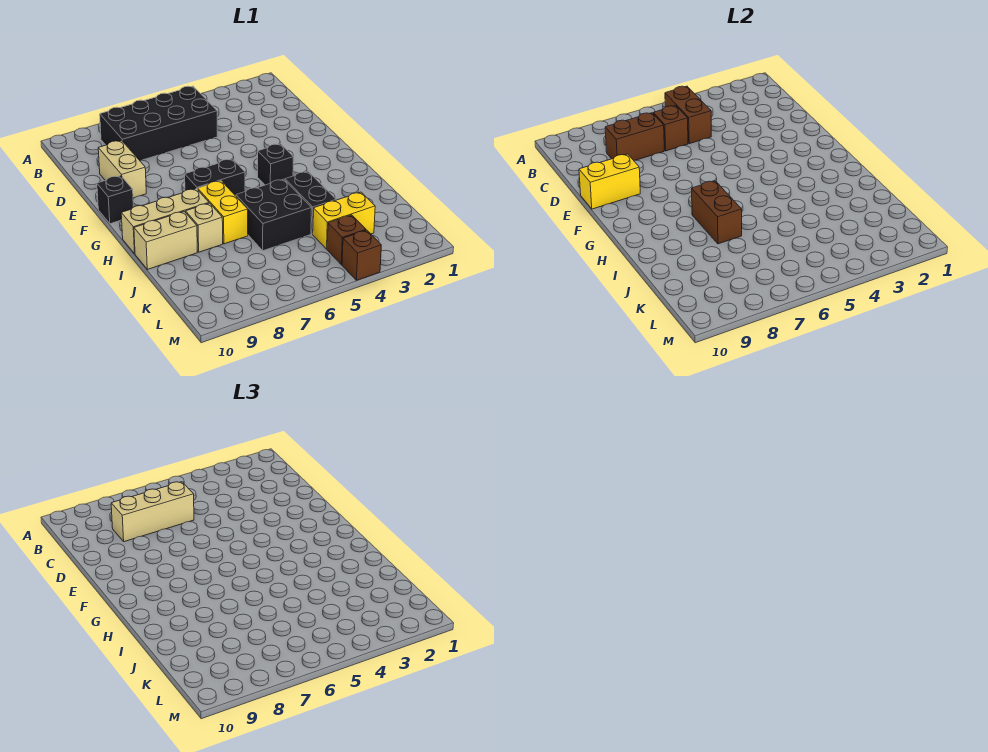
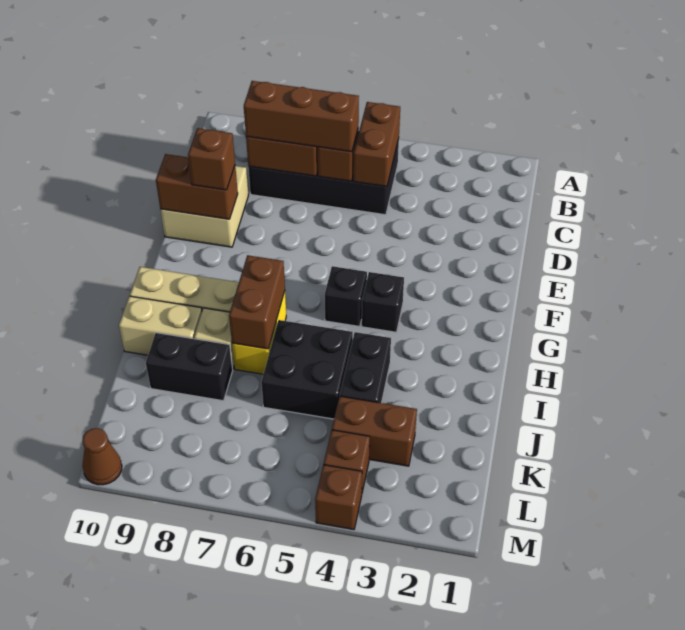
tan 1x3 brick [111,482,194,542] -> brown 1x3 brick [244,81,359,152]
tan 1x2 brick [98,140,146,198] -> tan 2x2 brick [160,166,248,247]
yellow 1x2 brick [579,154,640,209] -> brown 1x2 brick [156,154,238,219]
none -> brown 1x1 brick [188,128,235,190]
black 1x1 brick [97,176,133,224] -> black 1x1 brick moved to [325,266,367,327]
black 1x2 brick [185,159,245,196] -> black 1x2 brick moved to [146,333,233,401]
yellow 1x2 brick [313,192,375,249] -> brown 1x2 brick [332,396,417,466]
none -> brown 1x1 cone [82,428,122,485]

